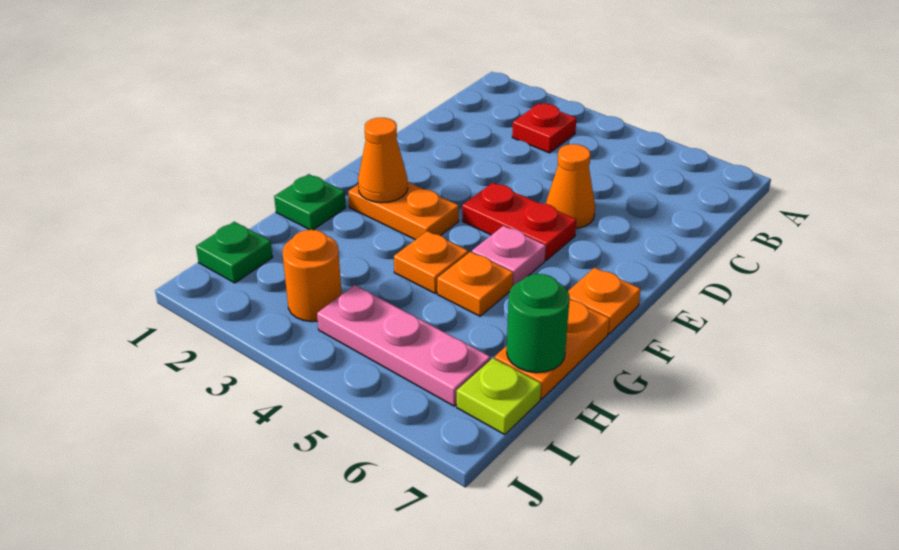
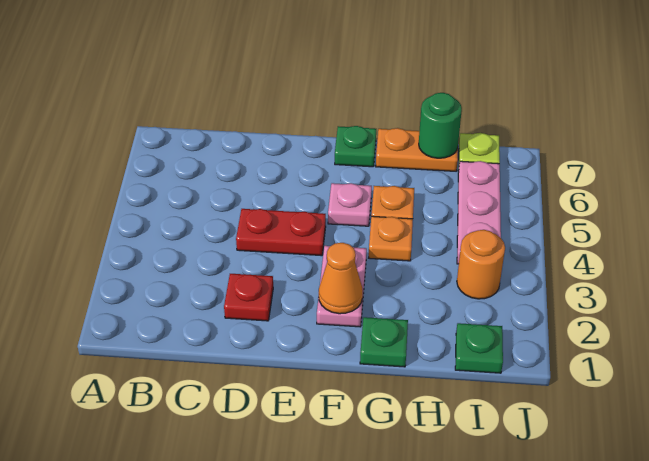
red 1x1 plate [512,103,576,153] -> red 1x1 plate moved to [224,274,273,321]
orange 1x1 cone [546,144,595,228] -> none
red 1x2 plate [462,183,576,260] -> red 1x2 plate turned to [236,209,326,256]
orange 1x2 plate [348,182,459,240] -> pink 1x2 plate [317,246,367,327]
orange 1x1 plate [568,267,641,334] -> green 1x1 plate [335,126,376,167]

